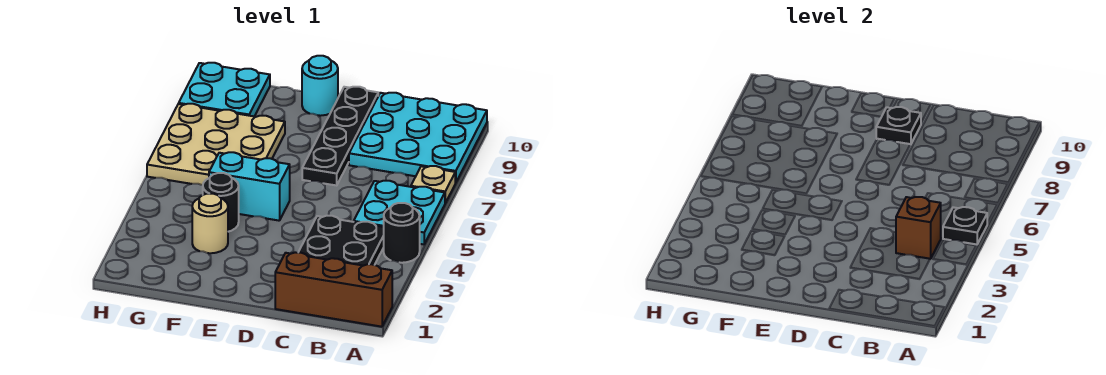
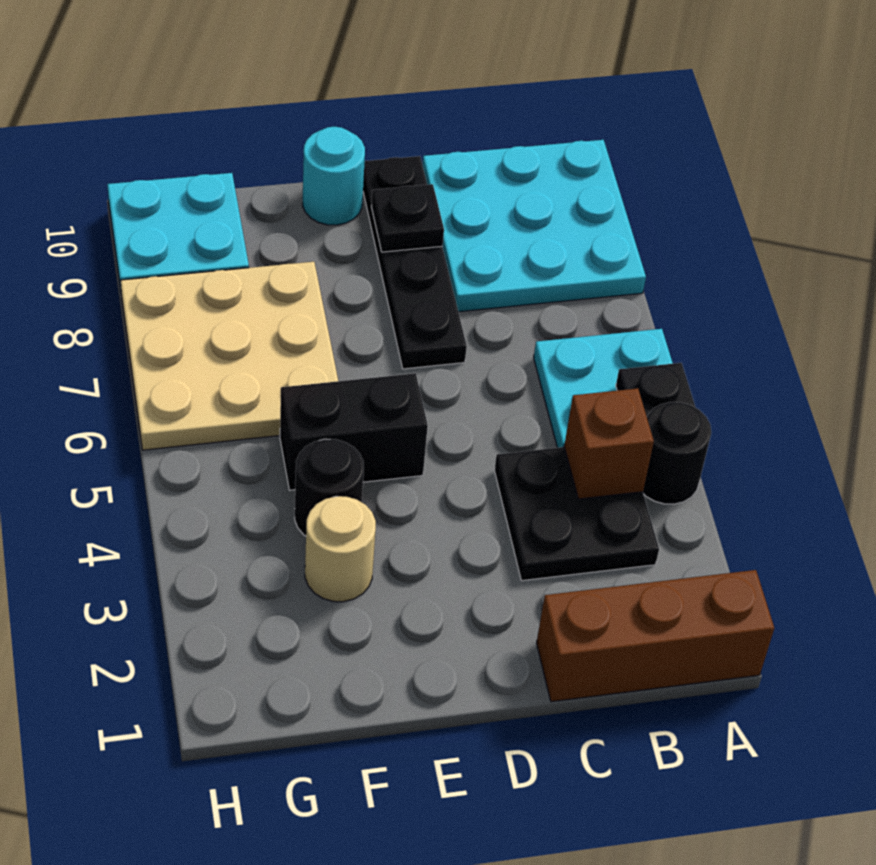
tan 1x1 plate [411,166,455,203] -> none
cyan 1x2 brick [209,152,290,221] -> black 1x2 brick [280,373,428,490]

